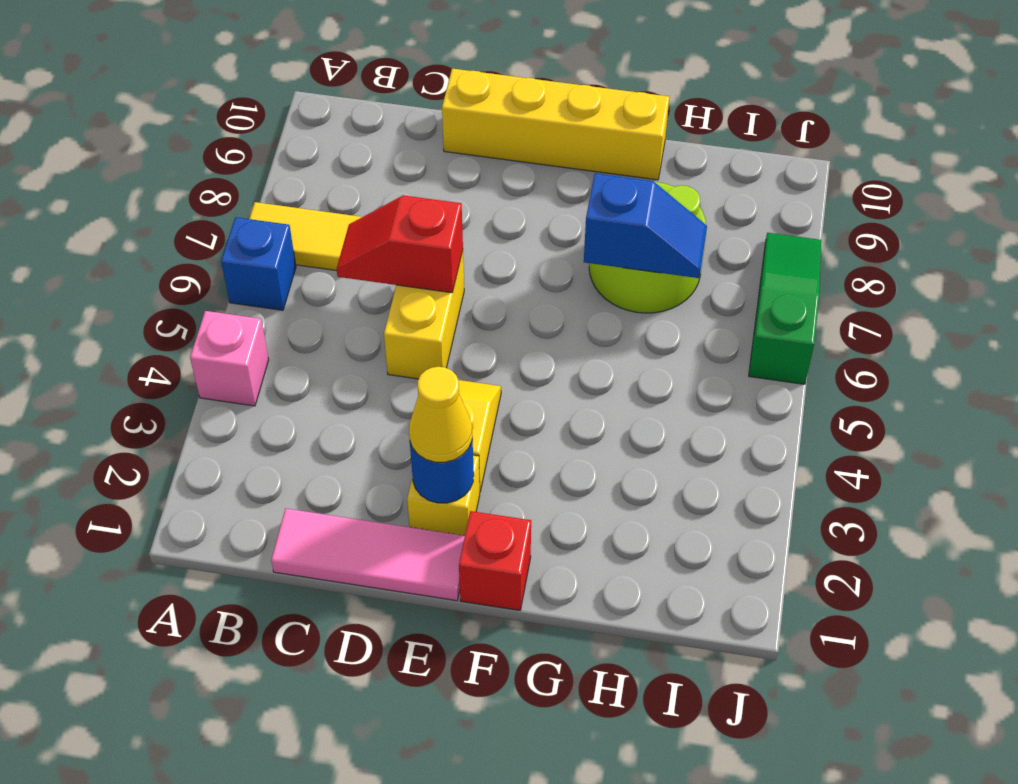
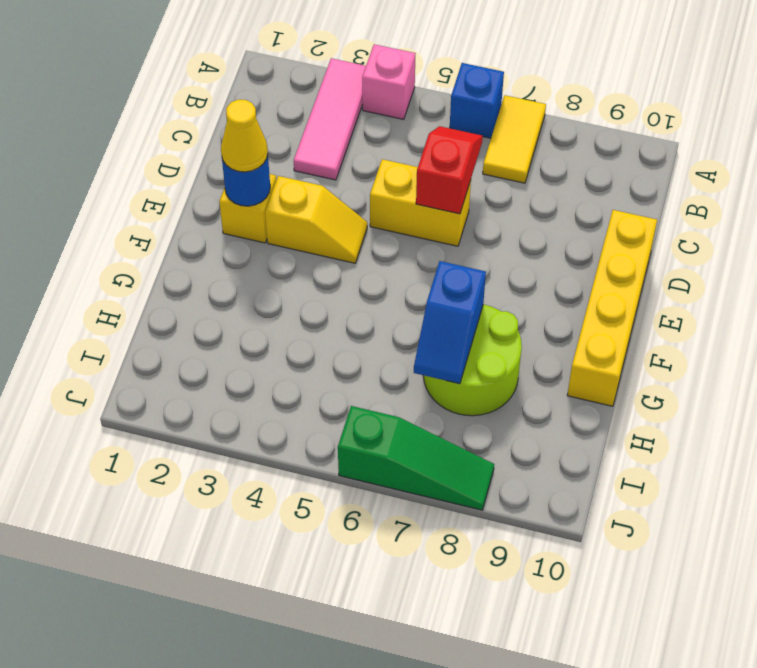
pink 1x3 tile [271,509,465,601] -> pink 1x3 tile moved to [294,58,366,180]
red 1x1 brick [459,511,531,610] -> none

